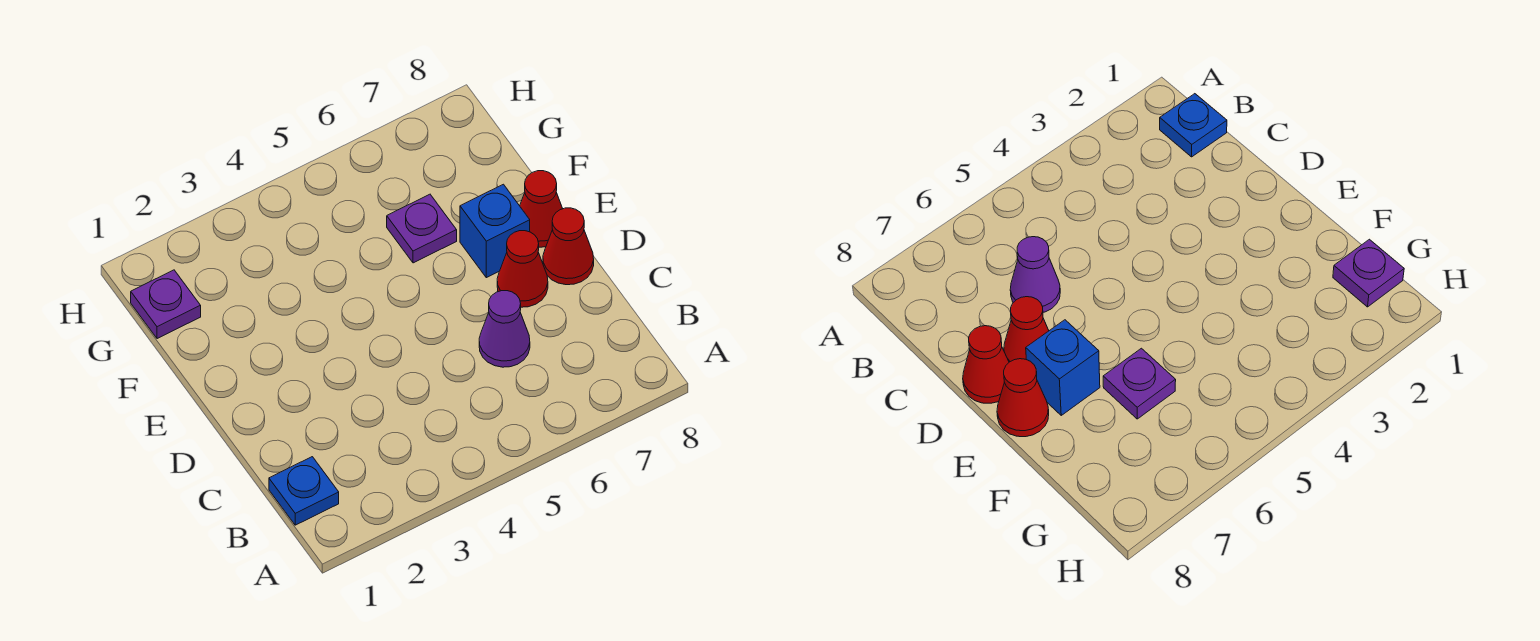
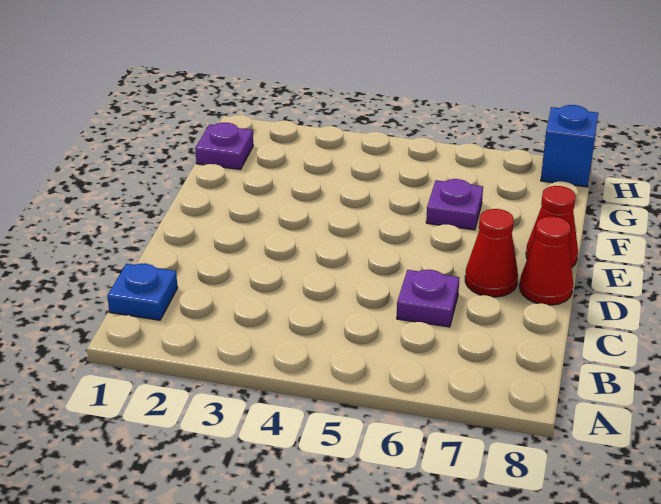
purple 1x1 cone [479,291,530,367] -> purple 1x1 plate [397,270,459,327]
blue 1x1 brick [460,184,530,278] -> blue 1x1 brick moved to [541,105,598,187]

